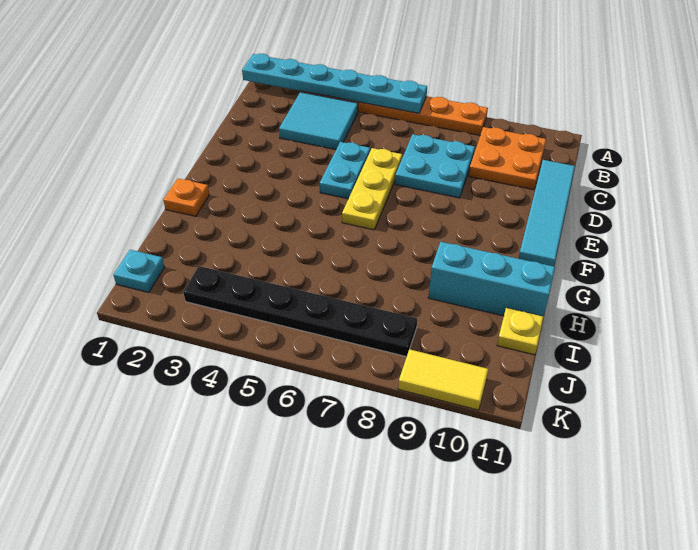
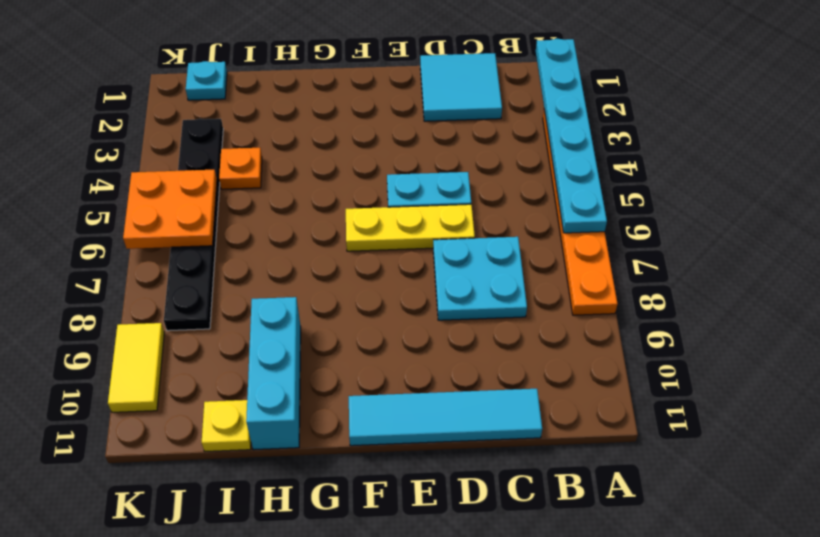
cyan 2x2 tile [279,92,358,150] -> cyan 2x2 tile moved to [420,53,502,121]
orange 2x2 plate [469,127,546,190] -> orange 2x2 plate moved to [123,170,217,249]
orange 1x1 plate [163,179,209,216] -> orange 1x1 plate moved to [219,148,262,189]

